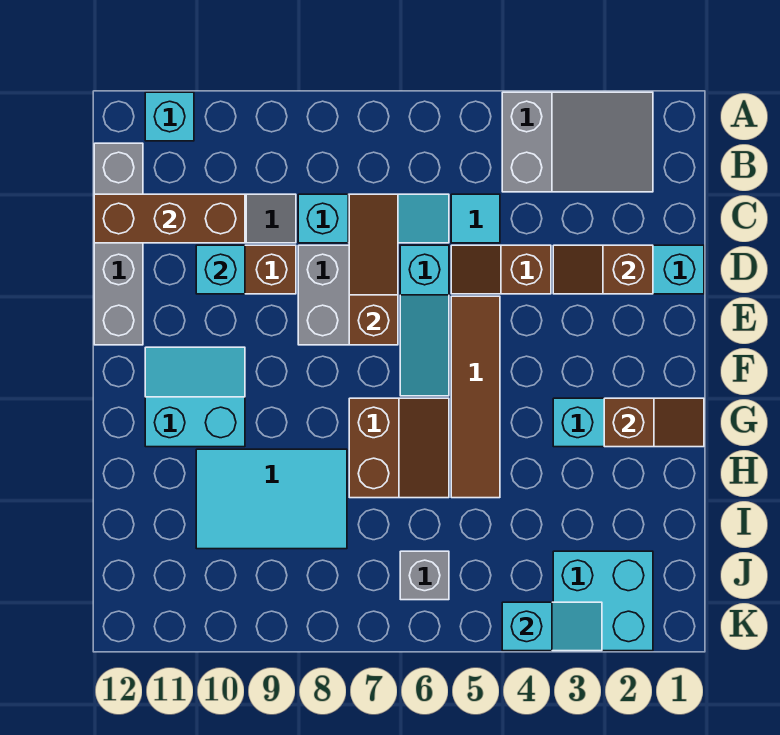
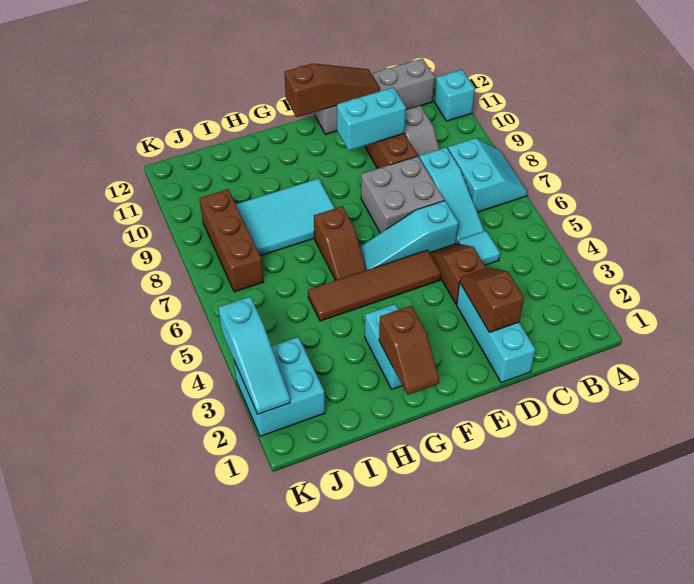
grey 2x3 slope [502,92,653,192] -> none
brown 1x3 slope [349,194,398,345] -> brown 1x3 slope moved to [284,63,380,117]
brown 1x3 brick [94,194,245,243] -> brown 1x3 brick moved to [199,189,264,292]
cyan 1x1 brick [196,245,245,294] -> cyan 1x2 brick [337,87,406,151]
cyan 2x2 slope [145,347,245,447] -> cyan 2x2 slope moved to [448,138,527,212]
brown 2x2 slope [349,398,449,498] -> brown 1x2 slope [314,206,366,280]
cyan 2x3 tile [196,449,347,549] -> cyan 2x3 tile turned to [236,178,335,256]
grey 1x1 brick [400,551,449,600] -> none
cyan 1x2 slope [502,602,602,651] -> cyan 1x3 slope [218,297,290,414]

